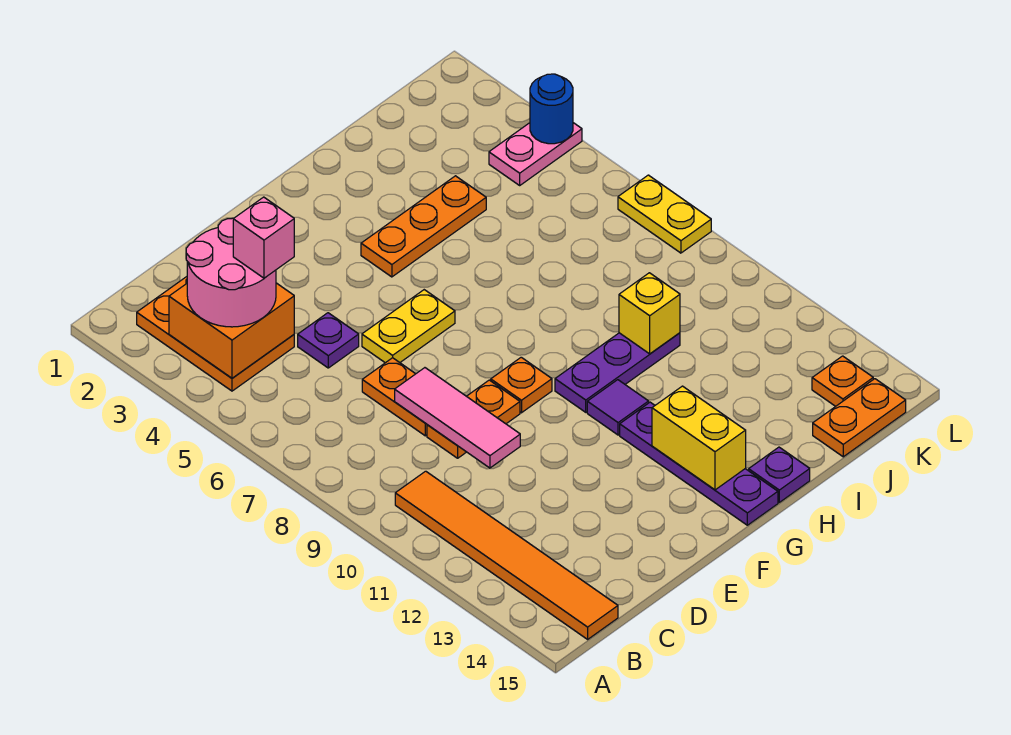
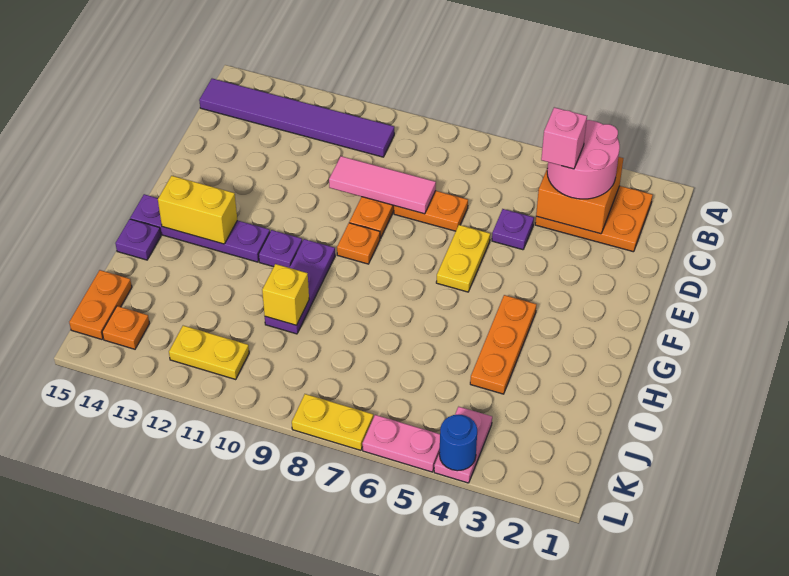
orange 1x6 tile [395,471,618,639] -> purple 1x6 tile [199,79,394,157]
purple 1x1 tile [587,380,649,435] -> purple 1x1 plate [259,230,302,268]
none -> yellow 1x2 plate [169,326,249,380]
none -> pink 1x2 plate [362,415,440,472]

